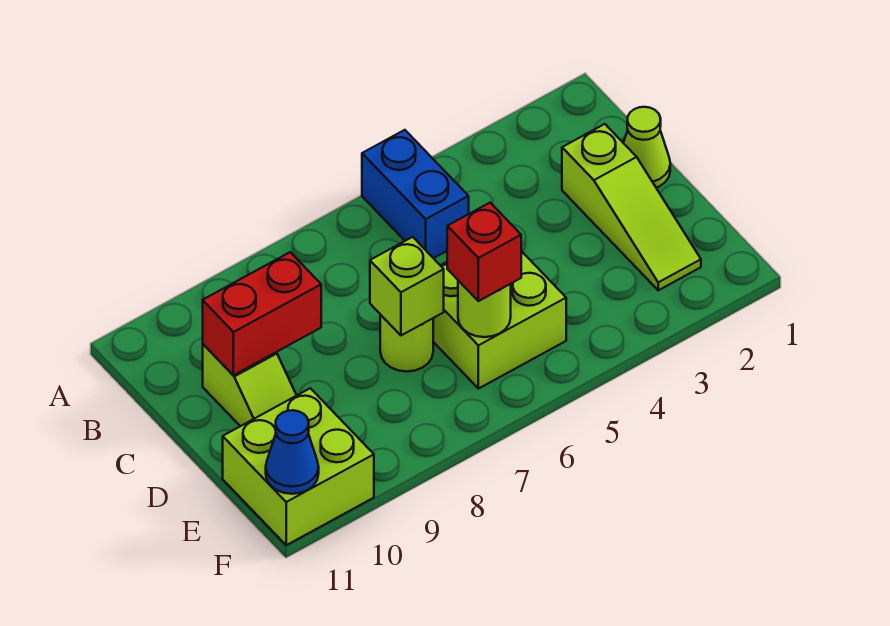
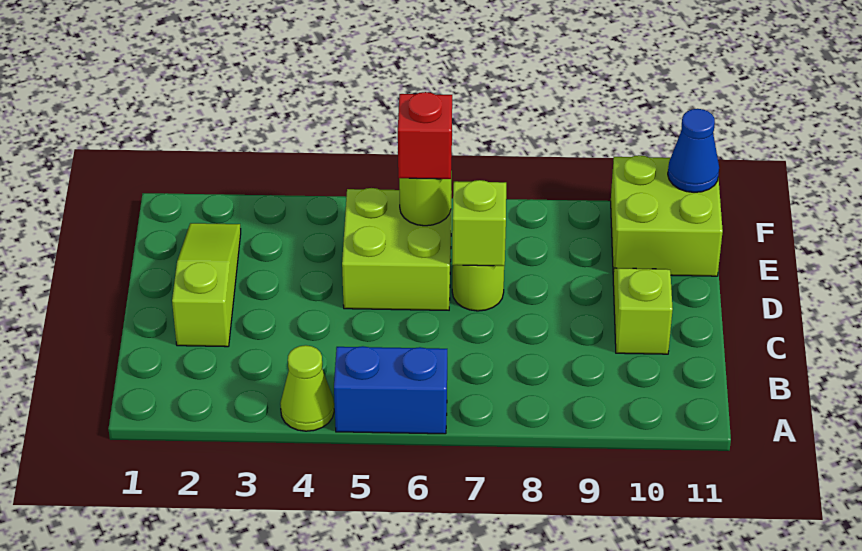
blue 1x2 brick [362,130,469,258] -> blue 1x2 brick turned to [334,346,447,434]
lime 1x1 cone [624,107,670,188] -> lime 1x1 cone moved to [280,345,334,431]
red 1x2 brick [203,252,321,375] -> none

